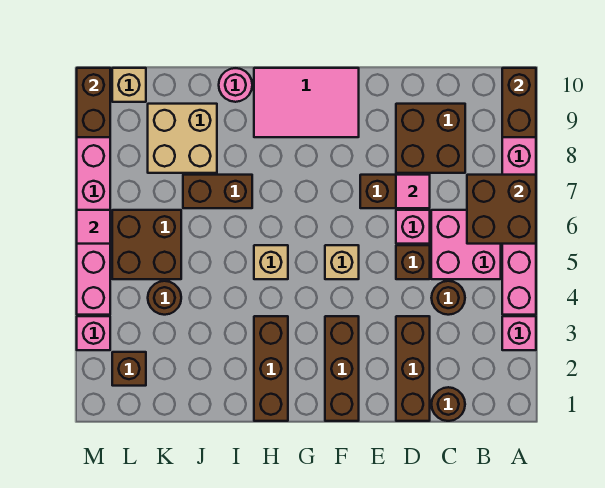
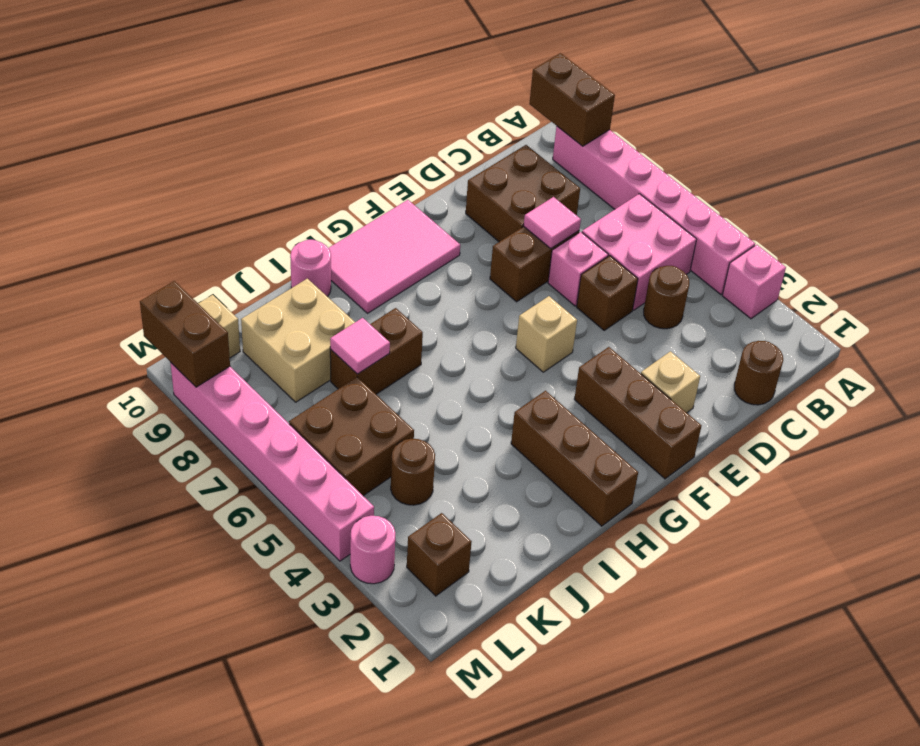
brown 2x2 brick [467,175,536,244] -> none
brown 1x3 brick [396,316,430,421] -> none
tan 1x1 brick [254,245,288,279] -> tan 1x1 brick moved to [641,351,700,413]
pink 1x1 brick [77,316,110,350] -> pink 1x1 round brick [350,516,395,584]
pink 1x1 tile [77,210,110,244] -> pink 1x1 tile moved to [330,318,390,374]

